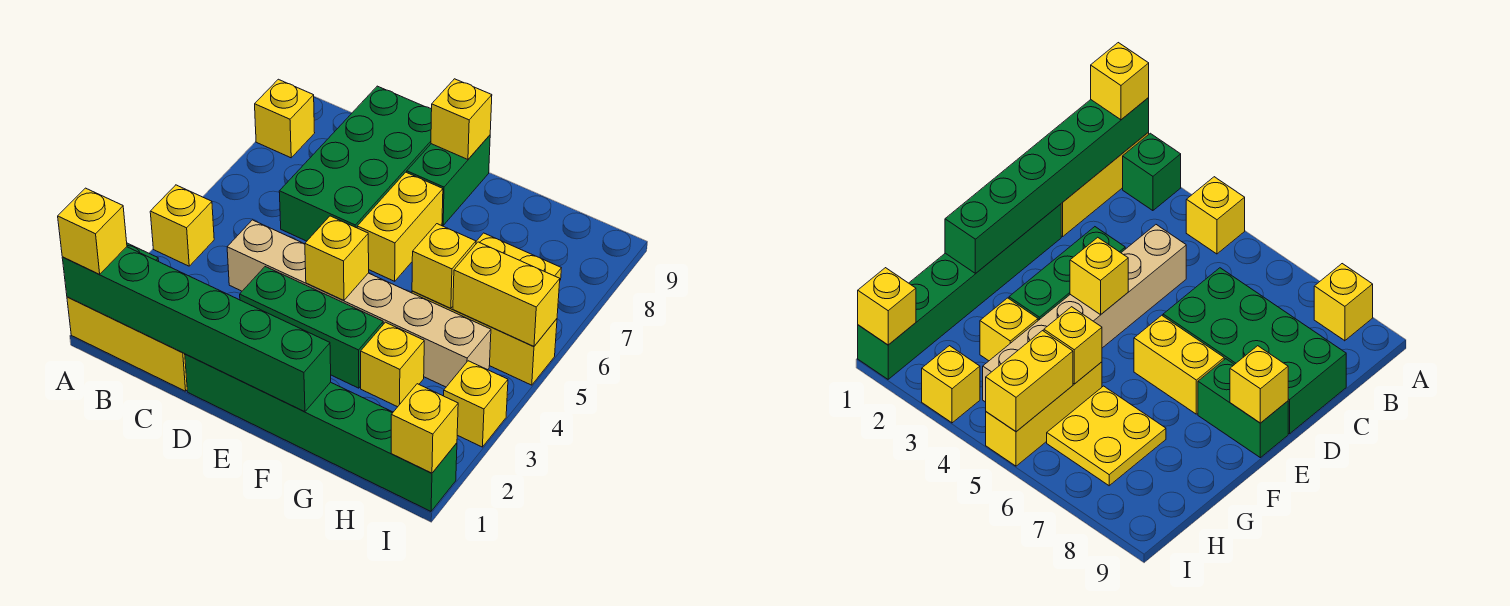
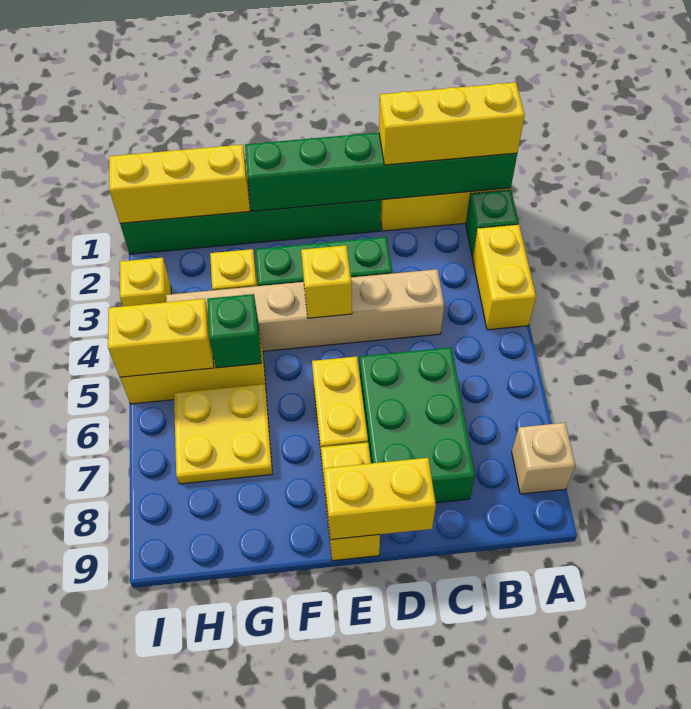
yellow 1x1 brick [58,188,127,274] -> yellow 1x3 brick [379,83,525,165]
yellow 1x1 brick [150,185,214,266] -> yellow 1x2 brick [473,225,536,330]
yellow 1x1 brick [255,79,315,158] -> tan 1x1 brick [512,423,575,494]
green 2x4 brick [279,86,432,241] -> green 2x3 brick [360,347,475,503]
green 1x2 brick [407,135,490,225] -> yellow 1x2 brick [321,443,380,561]
yellow 1x1 brick [431,79,492,159] -> yellow 1x2 brick [324,458,436,539]
yellow 1x1 brick [412,224,476,309] -> green 1x1 brick [207,294,262,368]
yellow 1x1 brick [391,384,458,473] -> yellow 1x3 brick [109,145,250,223]

